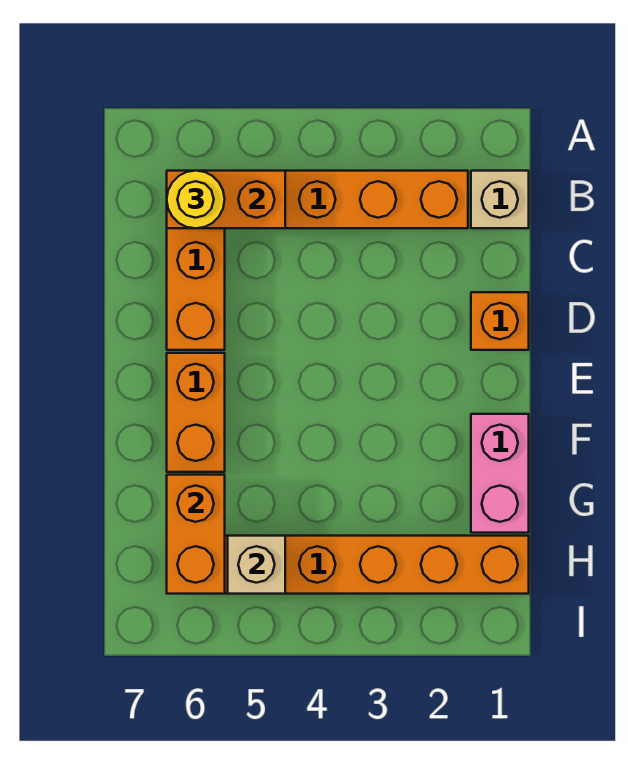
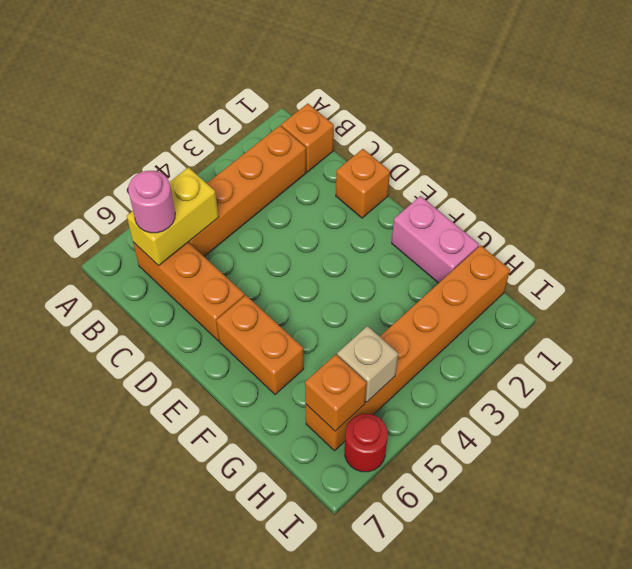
tan 1x1 brick [471,171,529,228] -> orange 1x1 brick [281,103,334,172]
orange 1x2 brick [167,171,285,228] -> yellow 1x2 brick [127,167,219,266]
yellow 1x1 round brick [167,171,225,228] -> pink 1x1 round brick [128,171,175,233]
orange 1x2 brick [167,475,225,594] -> orange 1x1 brick [305,355,367,431]
none -> red 1x1 round brick [345,414,388,472]

